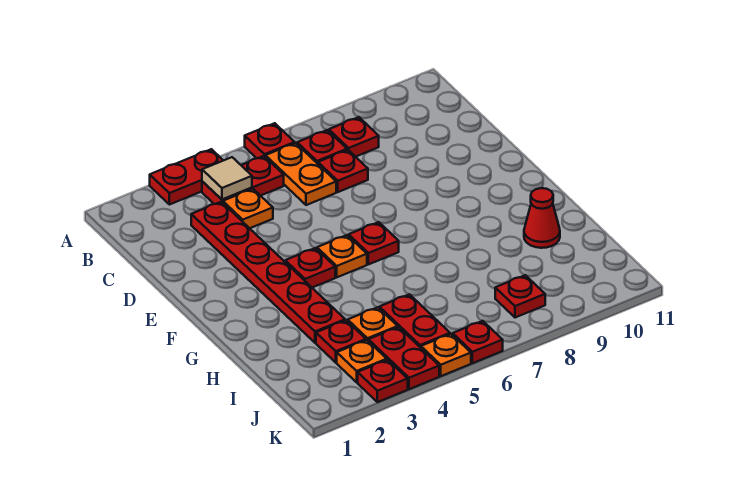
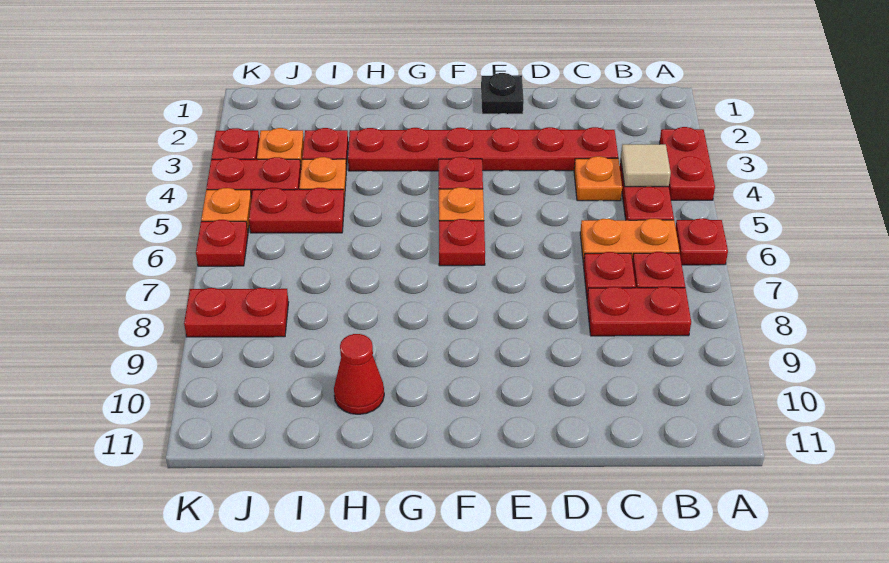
red 1x1 plate [329,117,379,157] -> red 1x2 plate [587,287,691,336]
none -> black 1x1 plate [481,73,524,114]
red 1x1 plate [495,275,545,318] -> red 1x2 plate [184,288,289,337]

